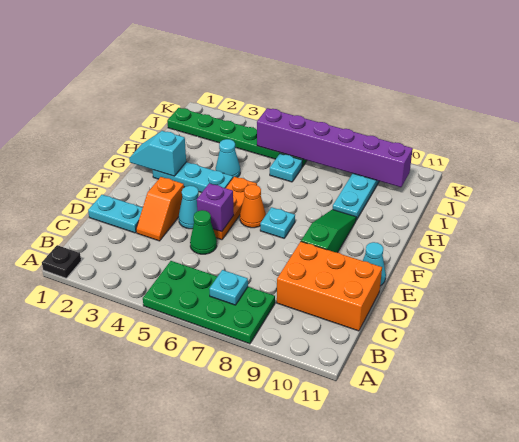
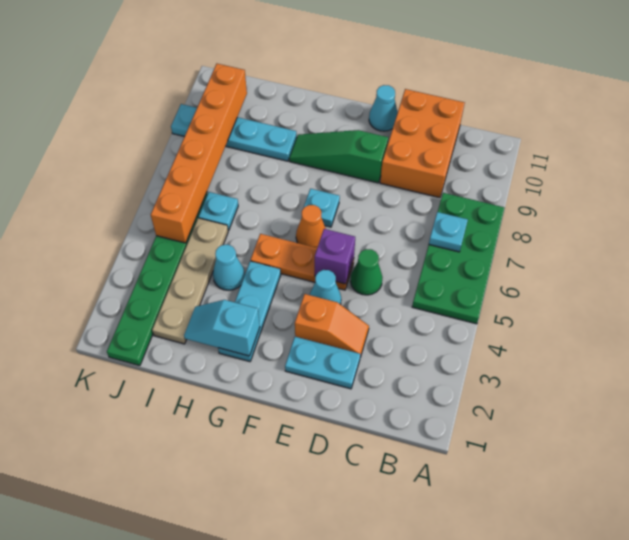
black 1x1 plate [42,245,81,278] -> none
cyan 1x2 plate [88,195,143,233] -> cyan 1x2 plate turned to [285,337,360,389]
cyan 1x2 slope [129,131,186,176] -> cyan 1x2 slope turned to [184,300,260,356]
none -> tan 1x4 plate [152,218,228,344]
purple 1x6 brick [257,108,413,187] -> orange 1x6 brick [151,64,247,243]

